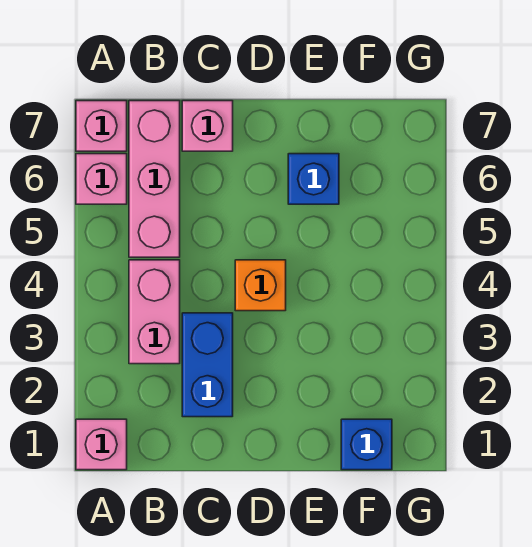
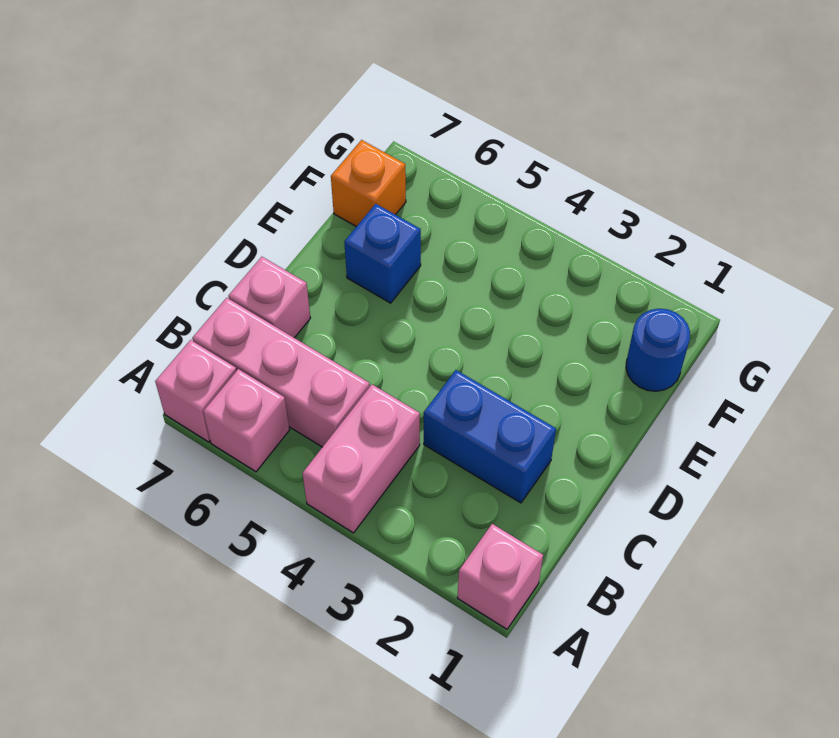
pink 1x2 brick [129,260,180,364] -> pink 1x2 brick turned to [302,385,420,533]
orange 1x1 brick [235,260,286,311] -> orange 1x1 brick moved to [331,140,406,227]
blue 1x1 brick [341,419,392,470] -> blue 1x1 round brick [626,309,690,391]

